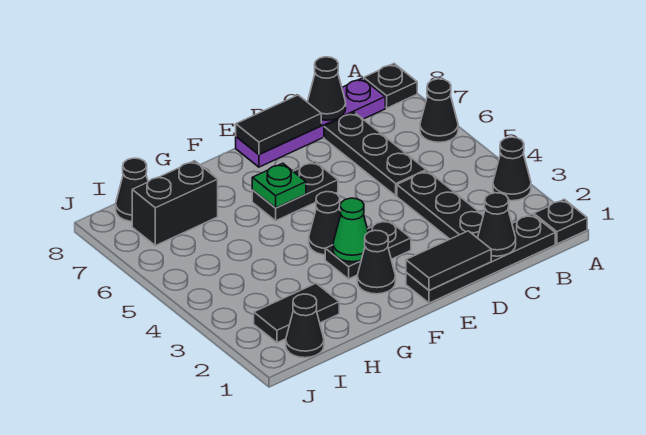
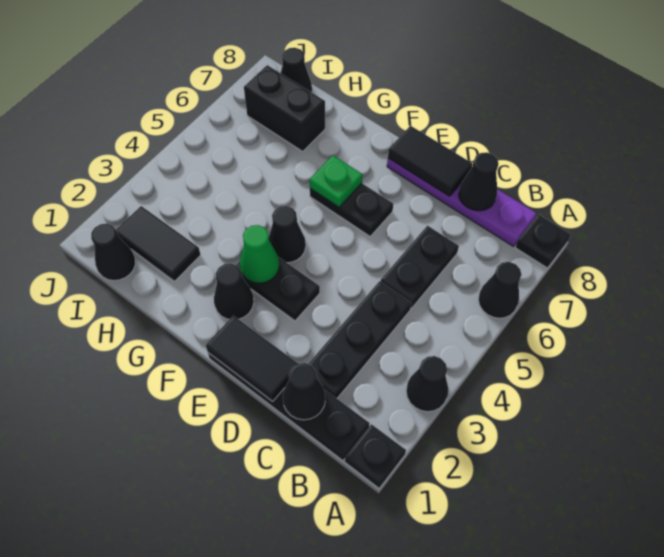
black 1x3 plate [324,112,426,196] -> black 1x2 plate [381,226,459,308]

